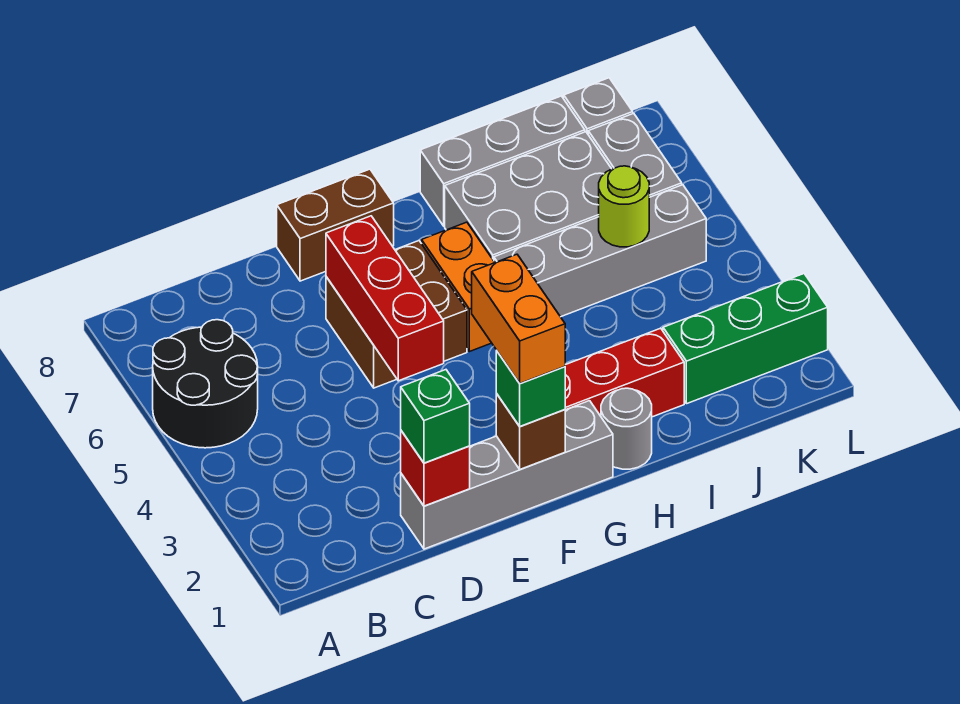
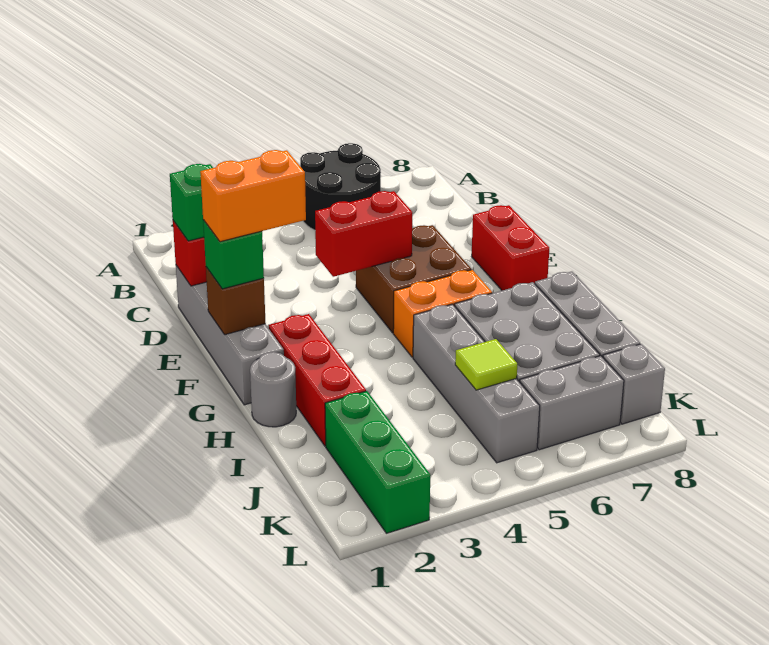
red 1x3 brick [326,216,444,381] -> red 1x2 brick [315,191,412,277]
brown 1x2 brick [277,169,394,281] -> red 1x2 brick [472,205,549,290]
lime 1x1 round brick [599,166,649,247] -> lime 1x1 tile [455,339,517,390]

